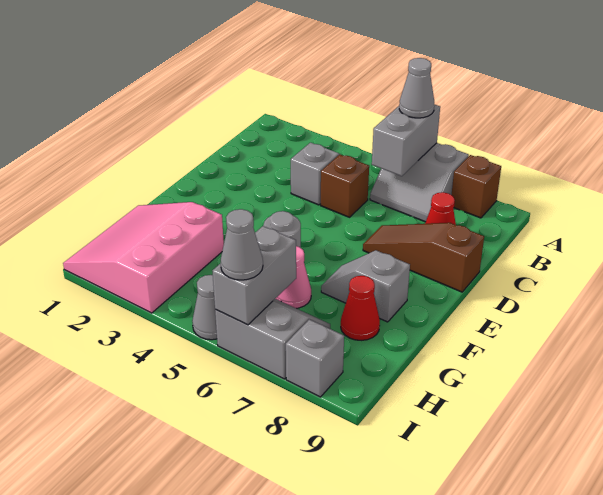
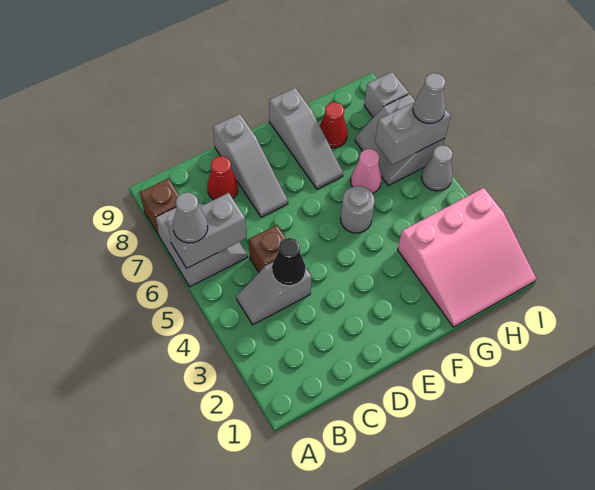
none -> black 1x1 cone [272,238,306,286]
brown 1x3 slope [363,223,484,292] -> grey 1x3 slope [213,114,288,217]
grey 1x2 slope [321,250,410,322] -> grey 1x3 slope [269,88,343,189]

